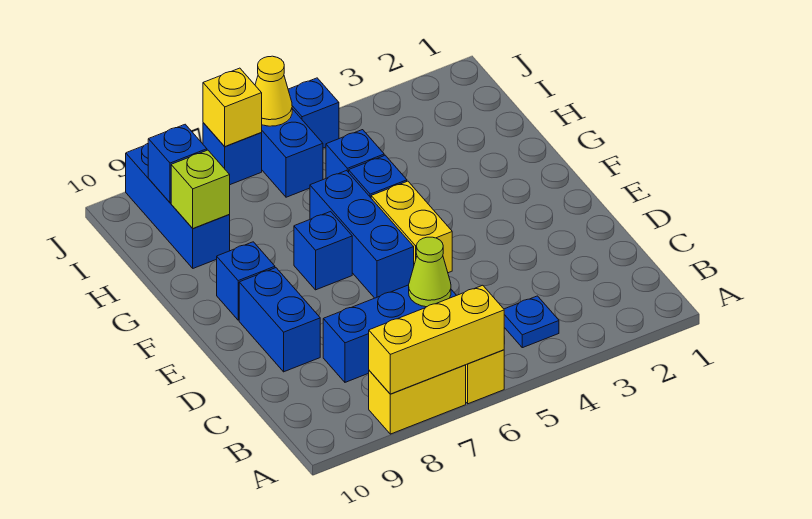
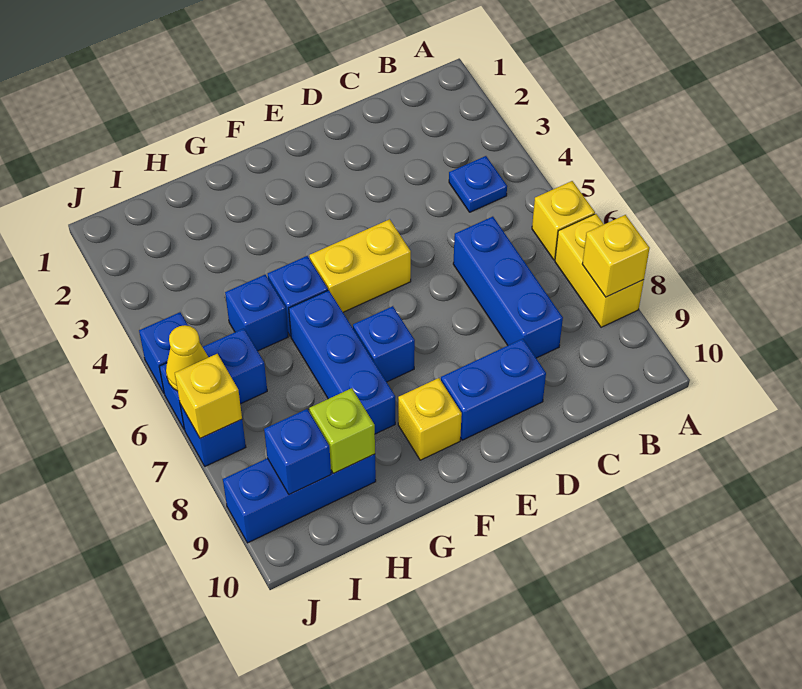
yellow 1x3 brick [369,285,504,394] -> yellow 1x1 brick [582,215,650,297]
lime 1x1 cone [409,237,451,307] -> none
blue 1x3 brick [310,171,414,298] -> blue 1x3 brick turned to [289,290,395,434]
blue 1x1 brick [217,242,275,320] -> yellow 1x1 brick [398,378,462,460]

